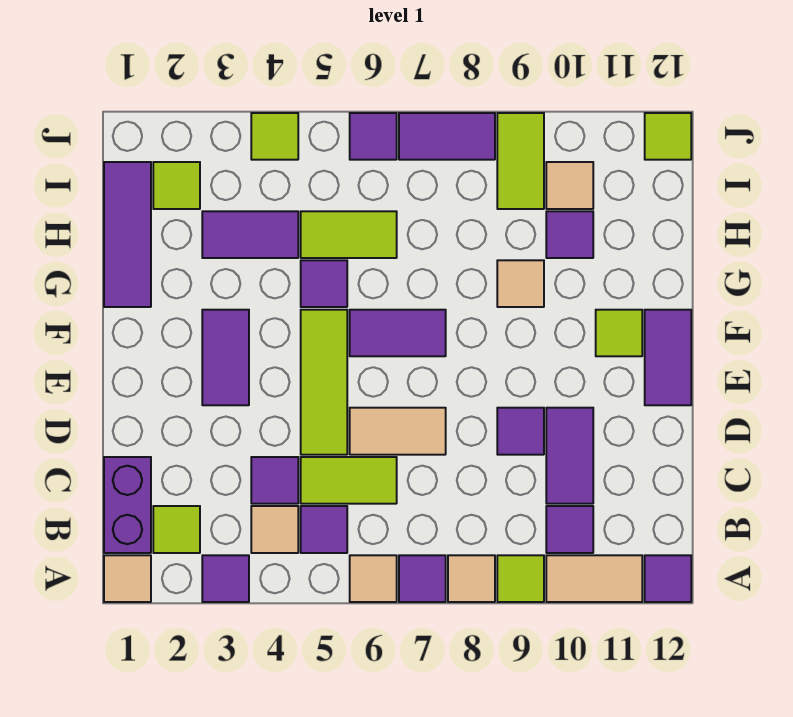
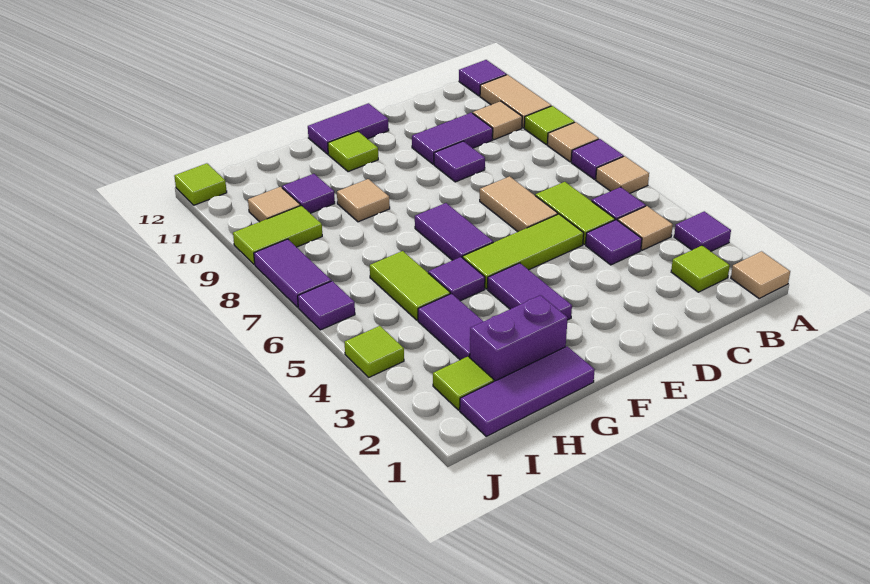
purple 1x2 brick [104,457,151,553] -> purple 1x2 brick moved to [470,295,568,381]
purple 1x1 tile [546,506,593,553] -> tan 1x1 tile [473,101,522,140]
purple 1x2 tile [202,310,249,405] -> purple 1x2 tile turned to [488,263,572,320]

